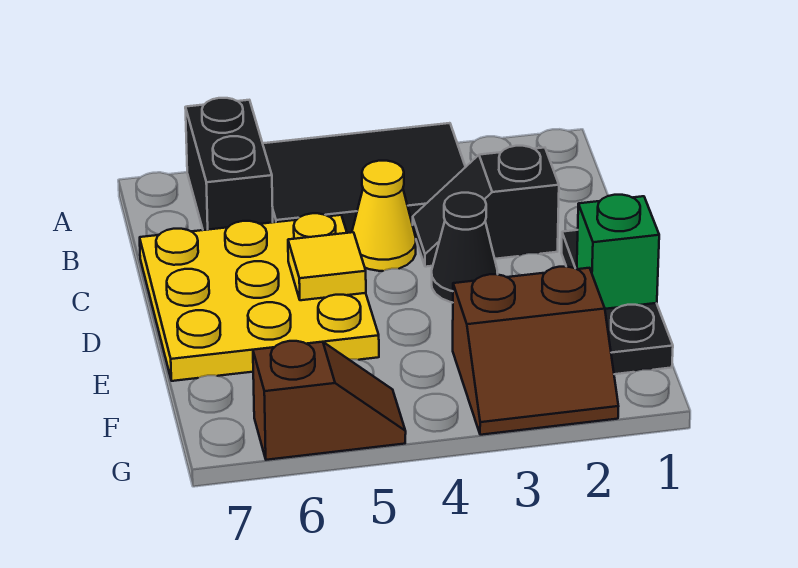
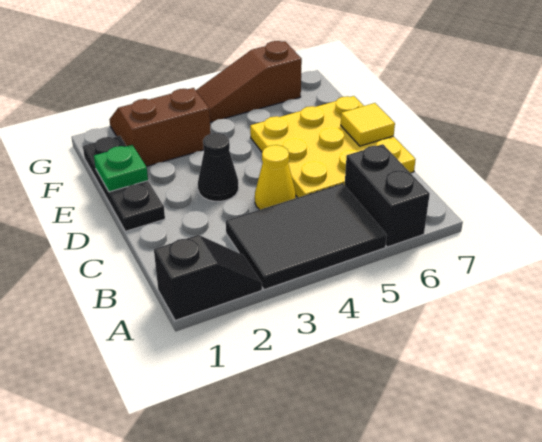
black 1x2 slope [413,146,559,267] -> black 1x2 slope moved to [154,235,262,320]
yellow 1x1 tile [288,232,366,300] -> yellow 1x1 tile moved to [341,103,395,146]
green 1x1 brick [577,195,659,309] -> green 1x1 plate [94,145,148,192]
brown 1x2 slope [253,341,406,460] -> brown 1x3 slope [196,41,302,122]

